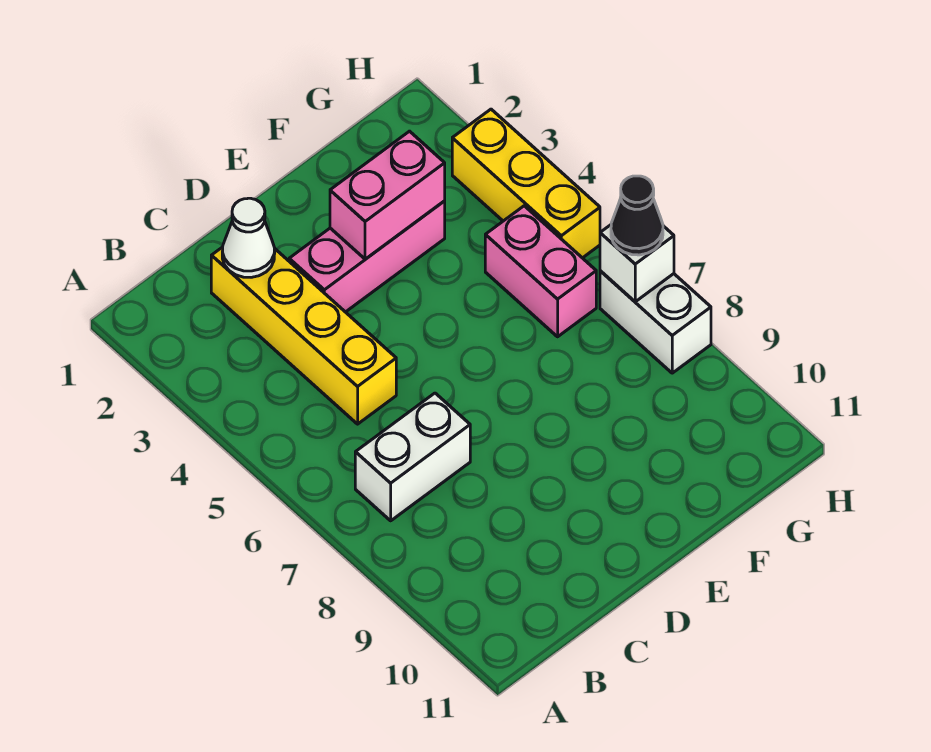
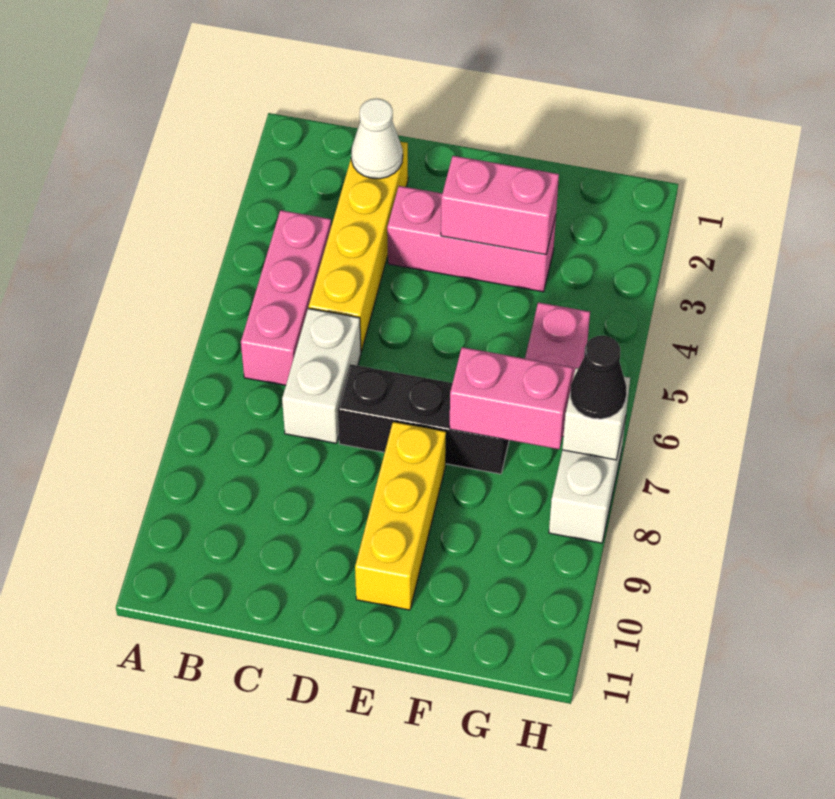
none -> pink 1x3 brick [241,210,331,385]
white 1x2 brick [355,393,470,521] -> white 1x2 brick turned to [282,308,361,443]
none -> black 1x3 brick [338,364,509,474]
none -> pink 1x2 brick [449,347,573,449]
yellow 1x3 brick [452,109,600,258] -> yellow 1x3 brick moved to [355,422,446,610]

